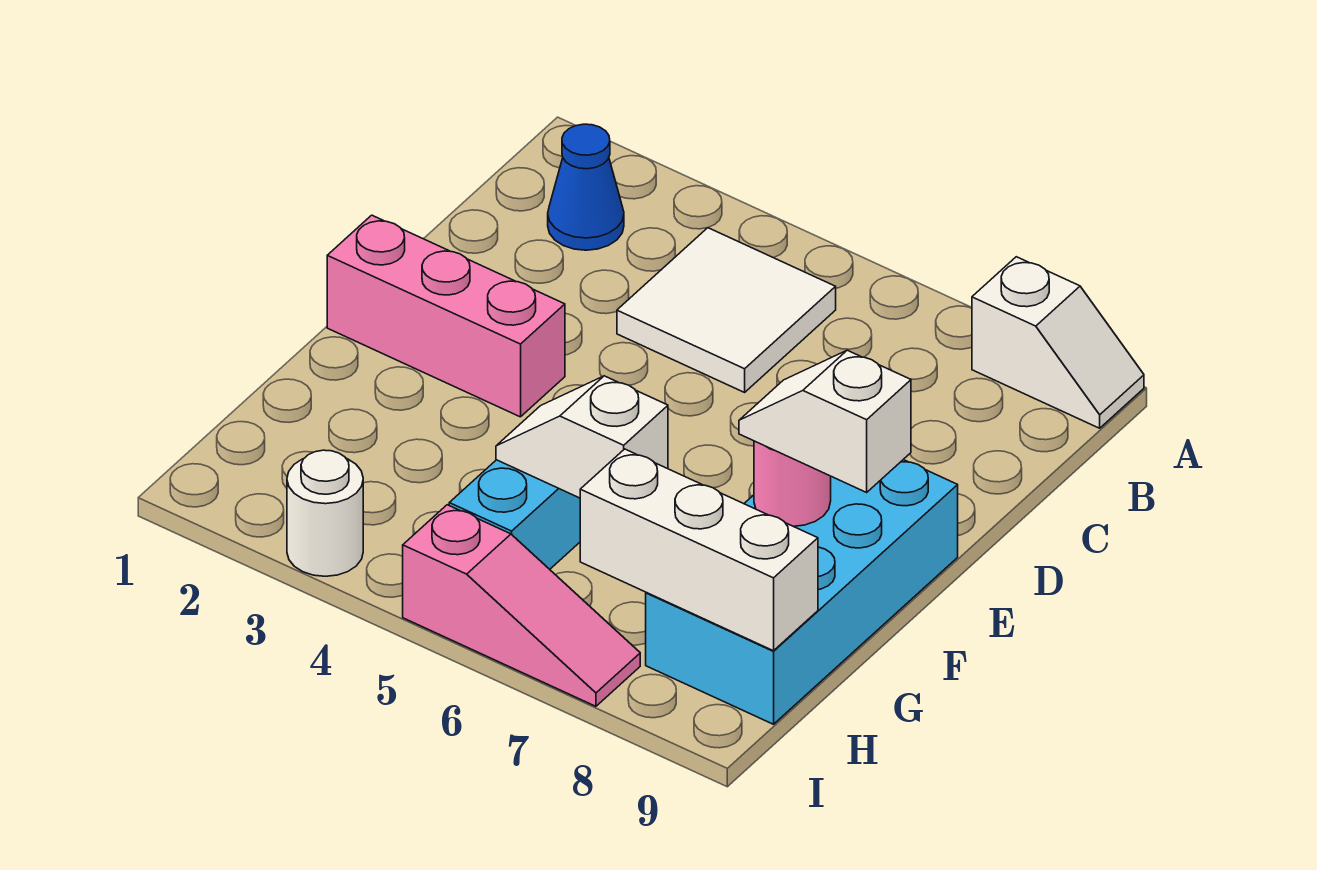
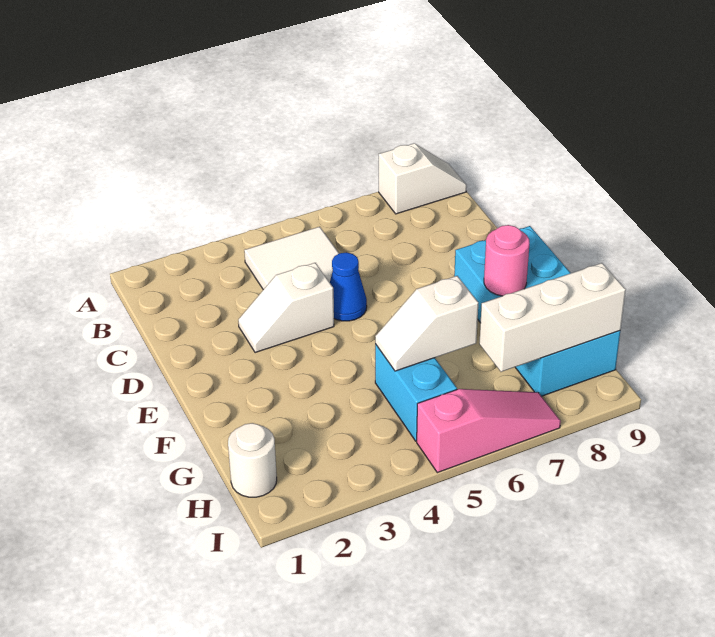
blue 1x1 cone [548,124,624,250] -> blue 1x1 cone moved to [330,252,367,321]
pink 1x3 brick [327,215,565,417] -> none
white 1x2 slope [739,350,911,492] -> white 1x2 slope moved to [238,263,334,353]
white 1x1 round brick [287,450,363,576] -> white 1x1 round brick moved to [228,423,277,497]

